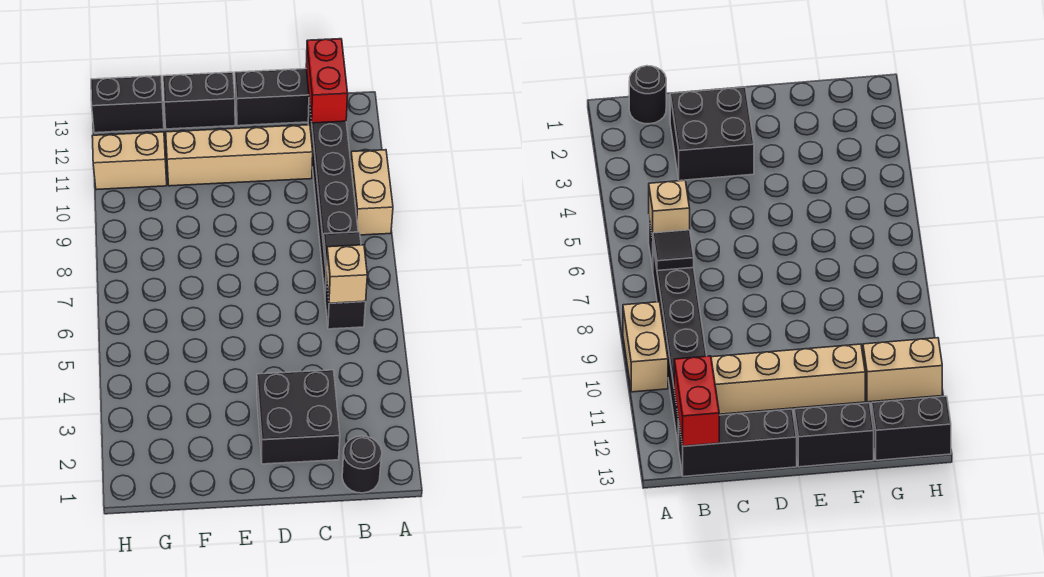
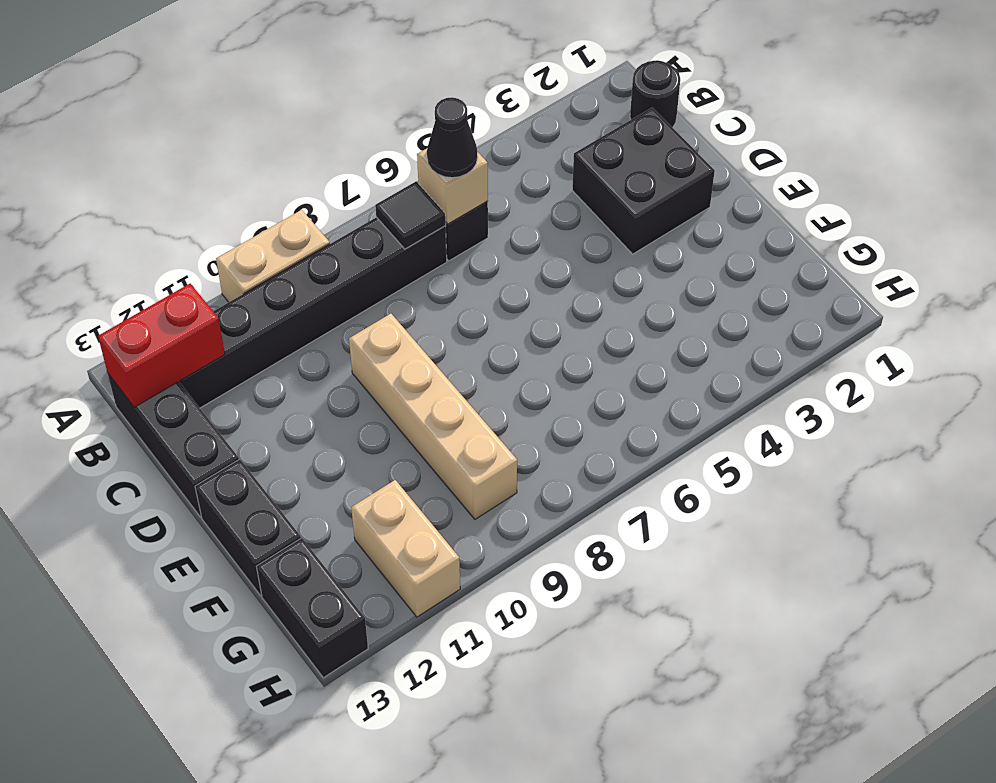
none -> black 1x1 cone [427,98,478,178]
tan 1x4 brick [166,125,313,186] -> tan 1x4 brick moved to [349,314,517,519]

